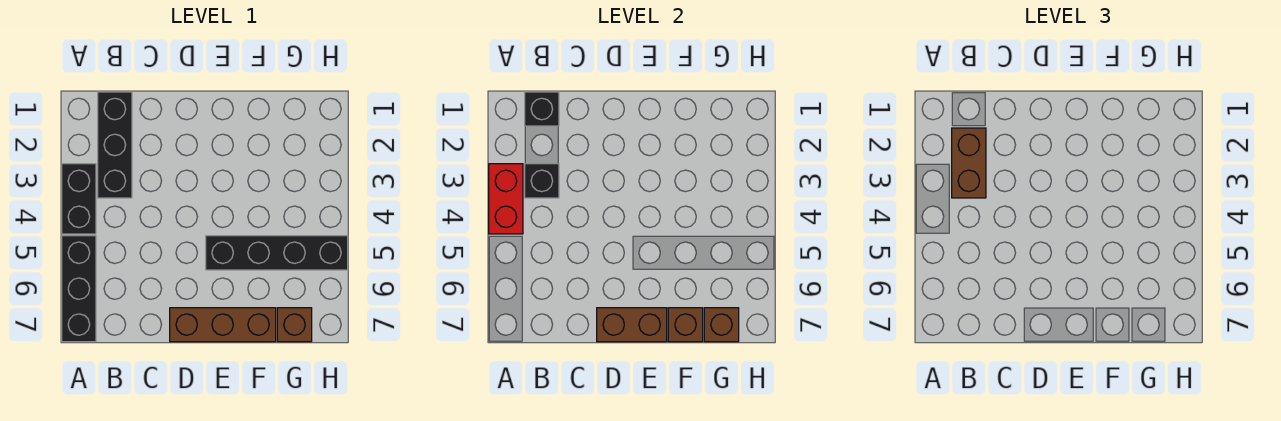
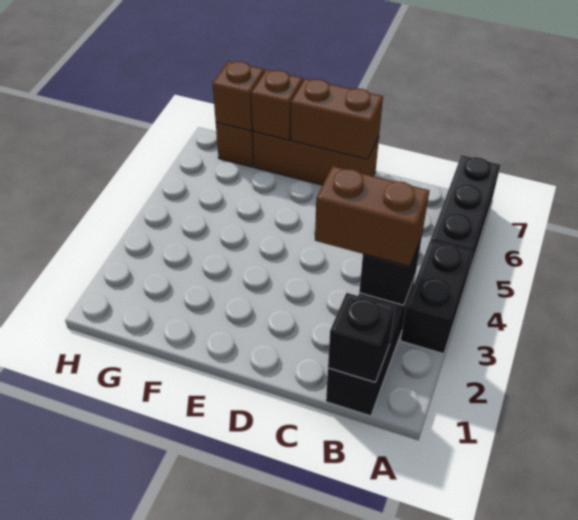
red 1x2 brick [489,164,523,234] -> none
brown 1x2 brick [952,128,986,198] -> brown 1x2 brick turned to [315,166,430,266]
black 1x4 brick [206,236,348,270] -> none

